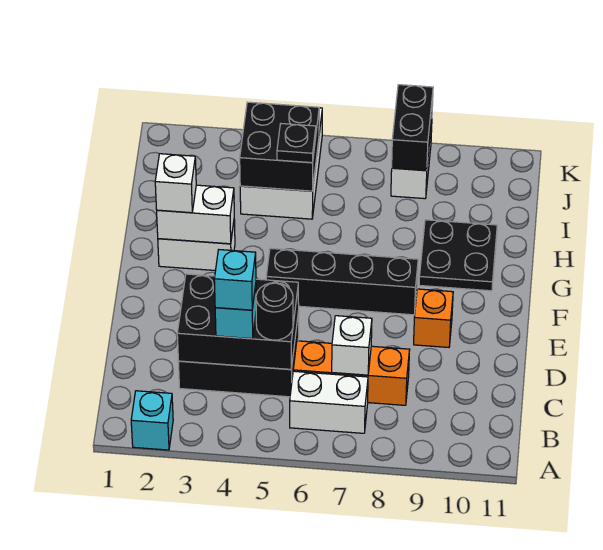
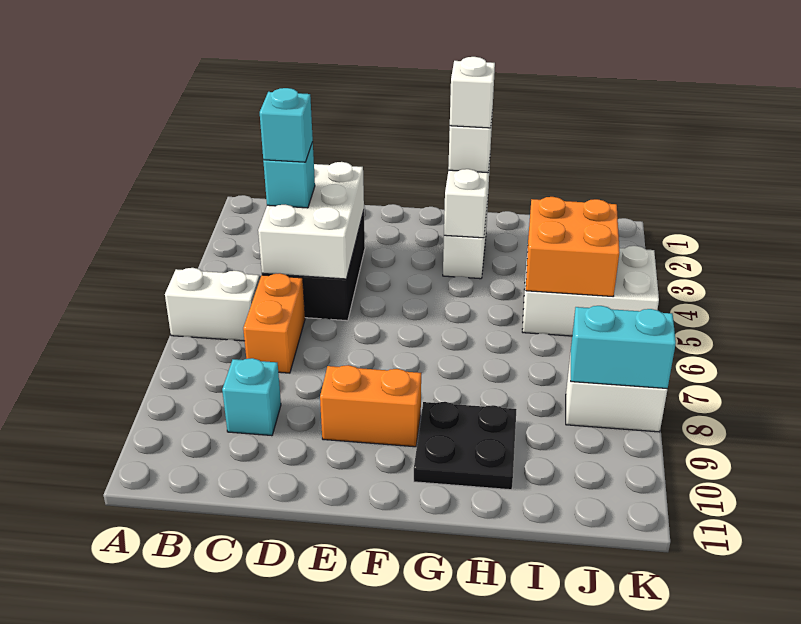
cyan 1x1 brick [131,391,173,450] -> cyan 1x1 brick moved to [222,358,281,436]
white 1x2 brick [290,371,368,433] -> white 1x2 brick turned to [165,268,260,341]
black 2x3 brick [177,274,299,369] -> white 2x3 brick [258,162,364,279]
black 1x1 round brick [256,283,293,340] -> none
orange 1x3 brick [293,341,410,405] -> orange 1x2 brick [243,273,305,373]
white 1x1 brick [332,316,372,375] -> white 1x1 brick moved to [450,57,495,128]
orange 1x1 brick [414,289,453,347] -> orange 1x2 brick [320,365,421,447]
black 1x4 brick [266,248,418,315] -> none
black 2x2 brick [240,102,319,191] -> orange 2x2 brick [526,197,619,296]
black 1x1 plate [277,124,316,163] -> none
black 1x2 brick [392,85,433,171] -> cyan 1x2 brick [571,306,676,389]

